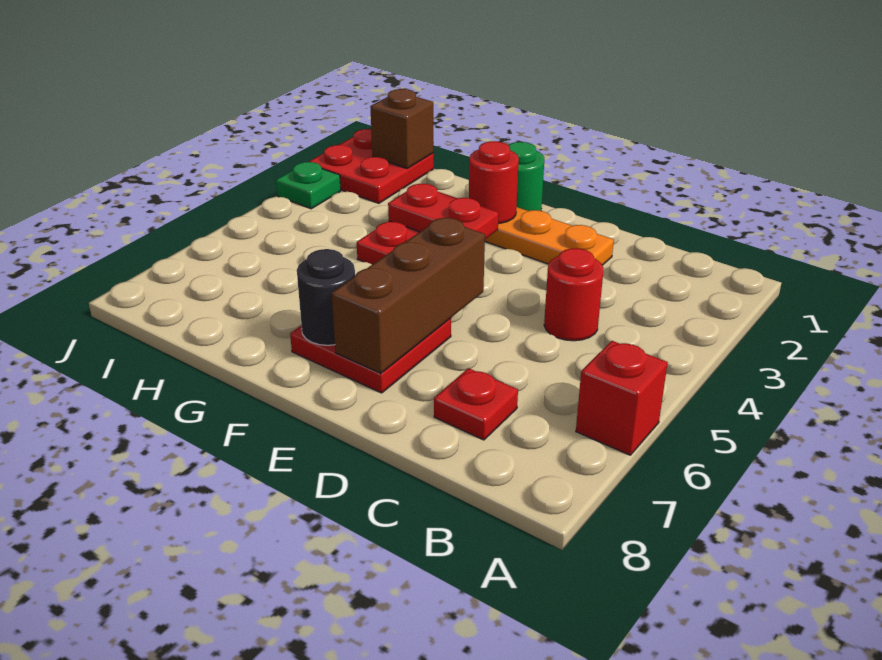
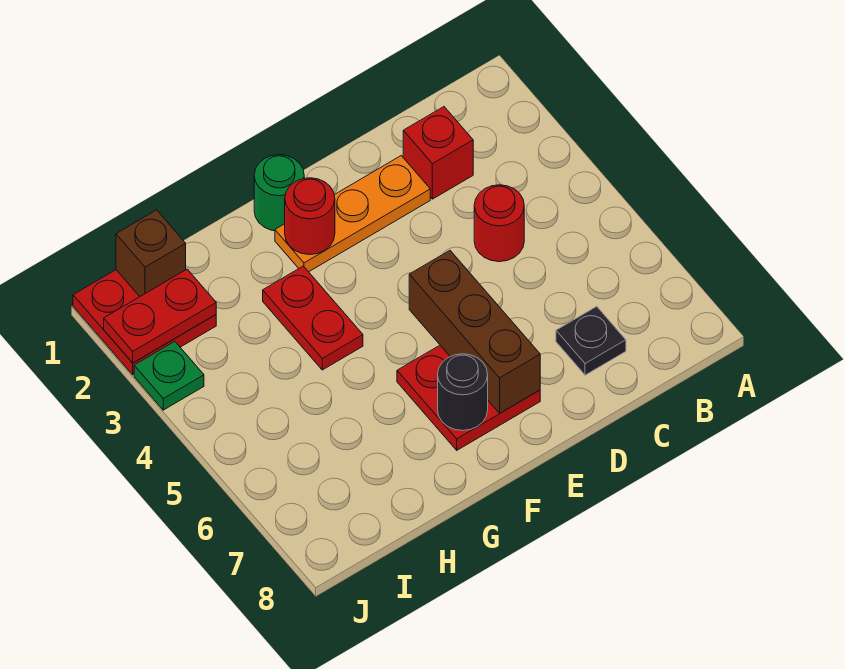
red 1x1 brick [576,341,668,455] -> red 1x1 brick moved to [403,107,473,199]
red 1x1 plate [434,368,518,440] -> black 1x1 plate [556,306,626,375]
red 1x2 plate [388,184,499,239] -> red 1x2 plate moved to [104,269,216,363]

